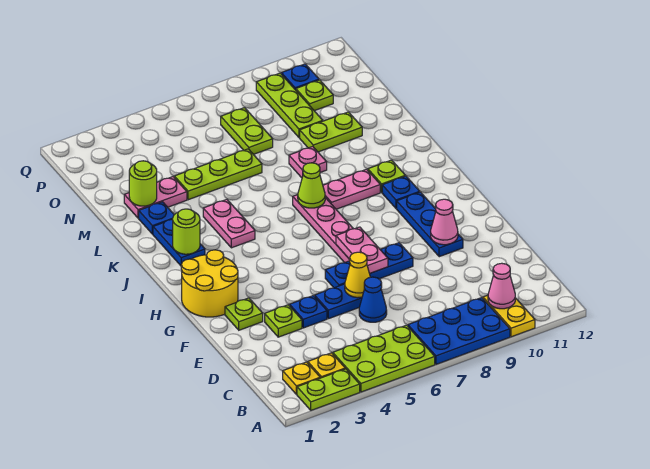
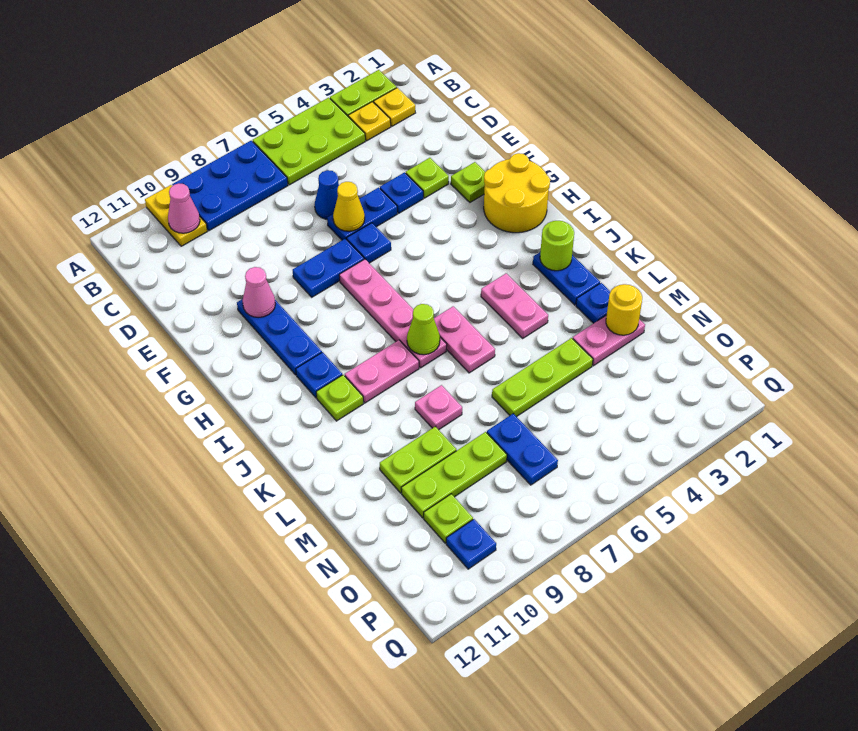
pink 1x2 plate [336,227,388,273] -> pink 1x2 plate moved to [434,306,495,373]
lime 1x1 round brick [129,161,157,206] -> yellow 1x1 round brick [606,284,642,335]
lime 1x2 plate [221,108,273,154] -> blue 1x2 plate [487,414,558,485]
lime 1x3 plate [256,73,323,138] -> lime 1x3 plate turned to [401,432,507,518]

